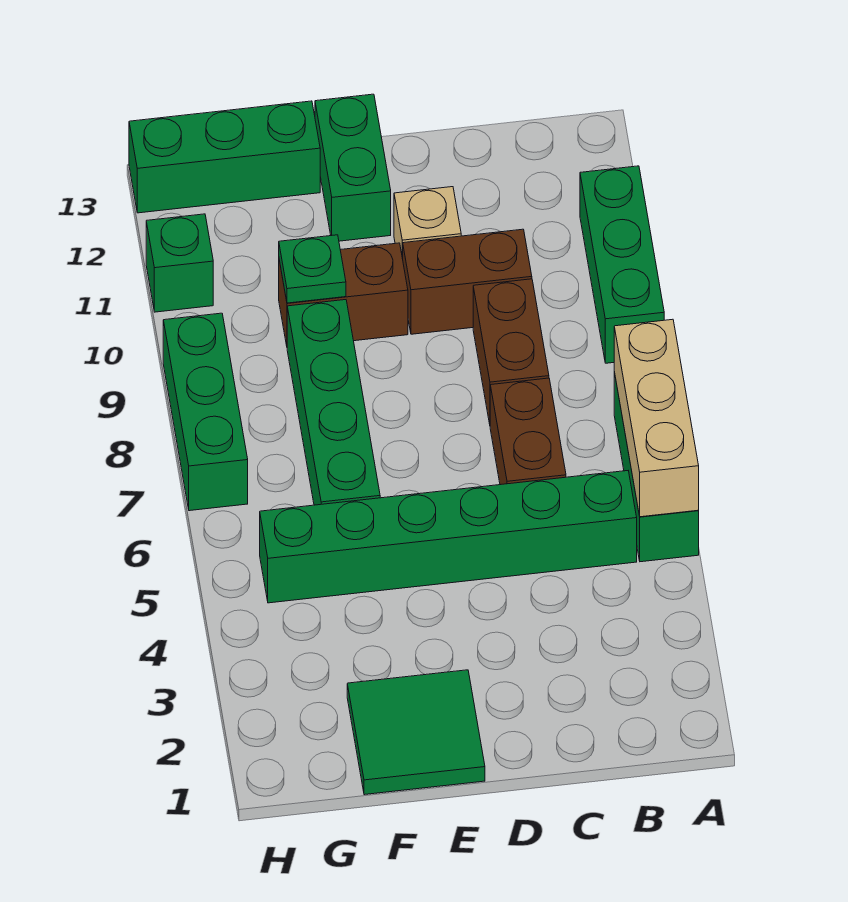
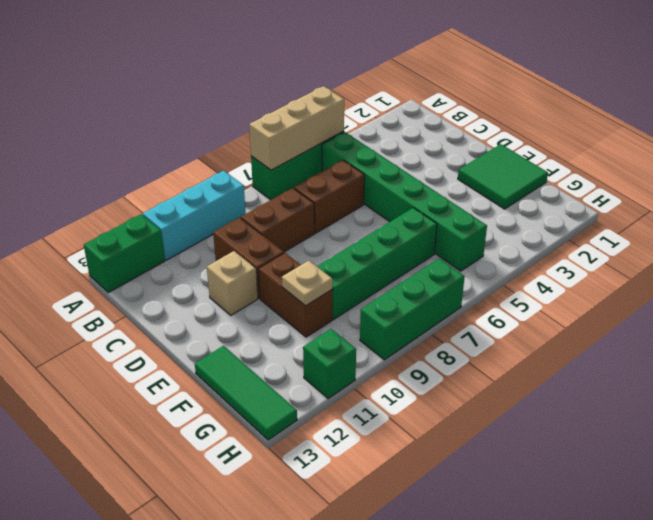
green 1x3 brick [580,166,664,363] -> cyan 1x3 brick [143,171,246,260]
green 1x2 brick [315,94,391,241] -> green 1x2 brick moved to [84,214,165,293]
green 1x1 plate [279,235,346,303] -> tan 1x1 plate [282,261,333,306]
green 1x3 brick [129,101,320,213] -> green 1x3 tile [195,346,297,440]

